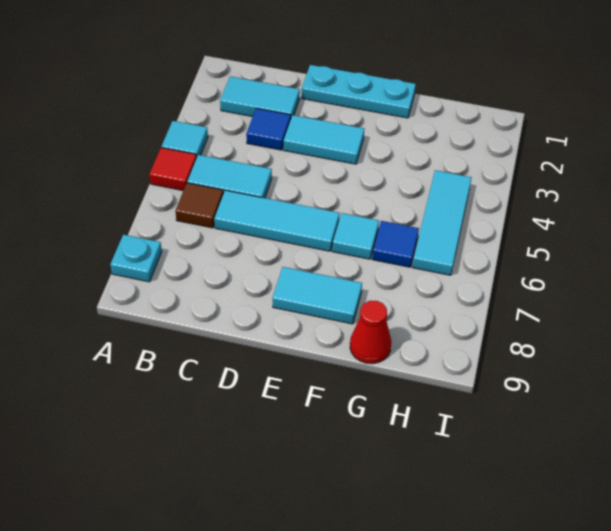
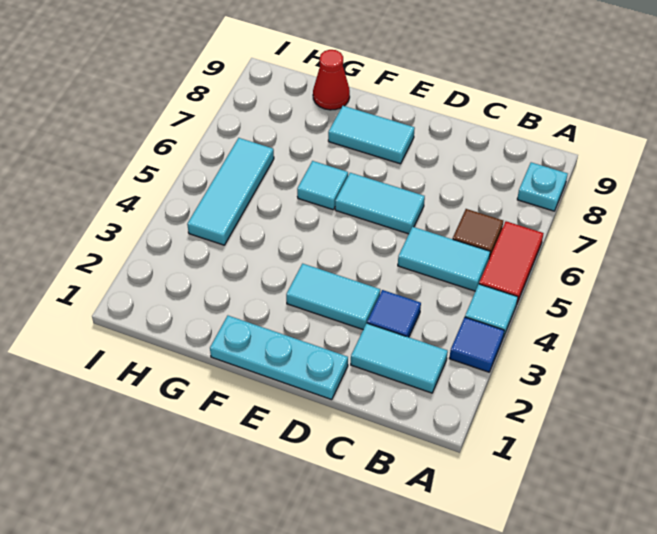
red 1x1 tile [149,148,197,191] -> red 1x2 tile [479,221,544,303]
cyan 1x3 tile [214,190,340,251] -> cyan 1x2 tile [335,173,425,234]
blue 1x1 tile [372,221,419,267] -> blue 1x1 tile moved to [449,317,504,372]

